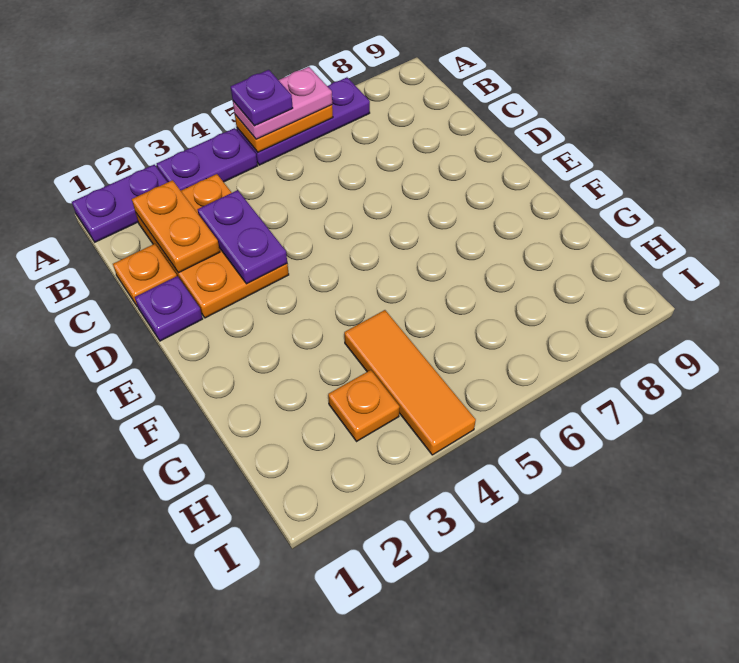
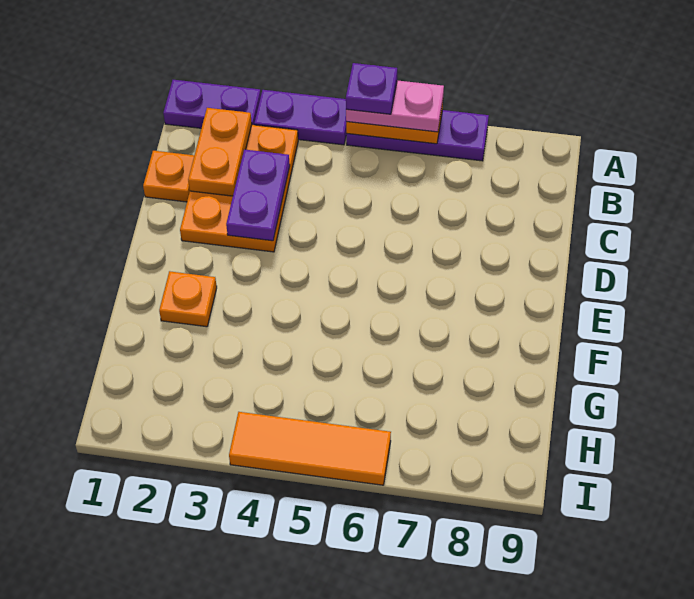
purple 1x1 plate [135,276,203,341] -> none
orange 1x3 tile [344,310,476,455] -> orange 1x3 tile turned to [229,412,391,485]
orange 1x1 plate [328,370,400,441] -> orange 1x1 plate moved to [159,271,217,327]

